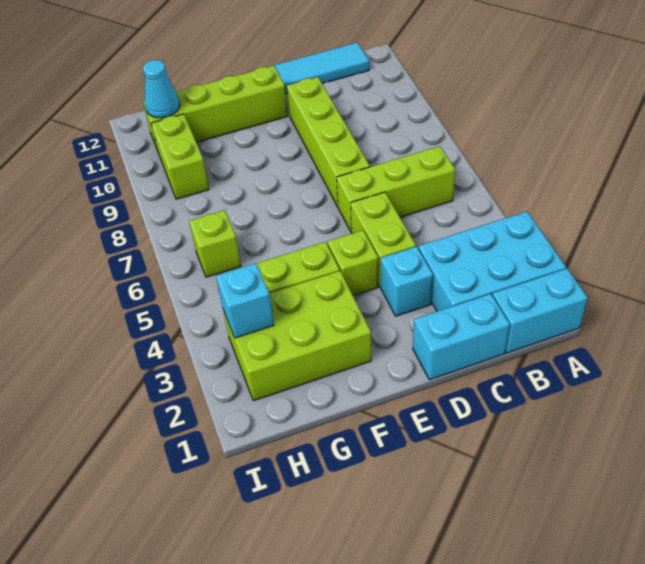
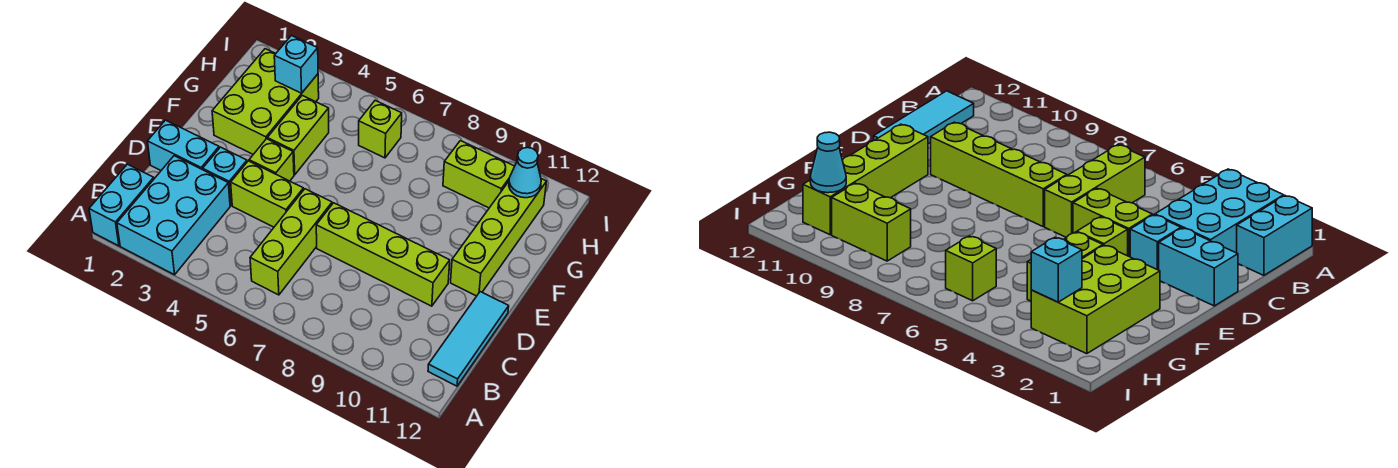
cyan 1x2 brick [413,294,510,380] -> cyan 1x2 brick turned to [148,120,219,170]

